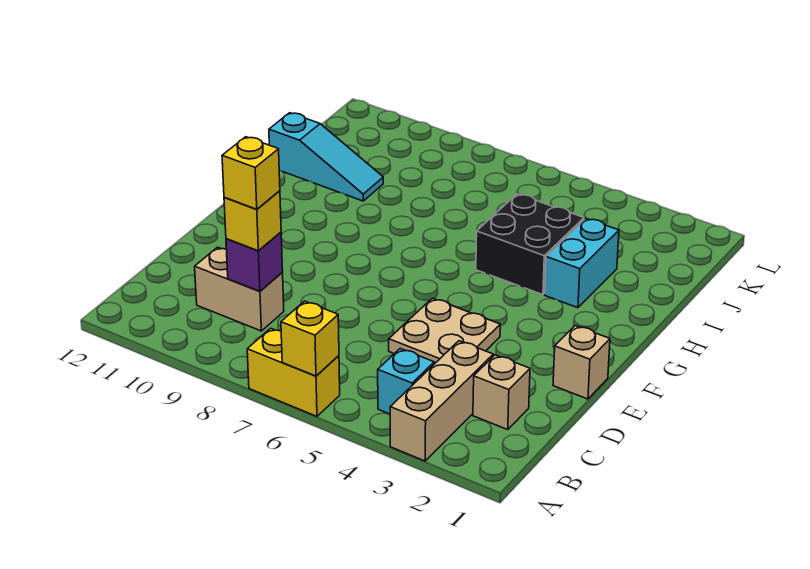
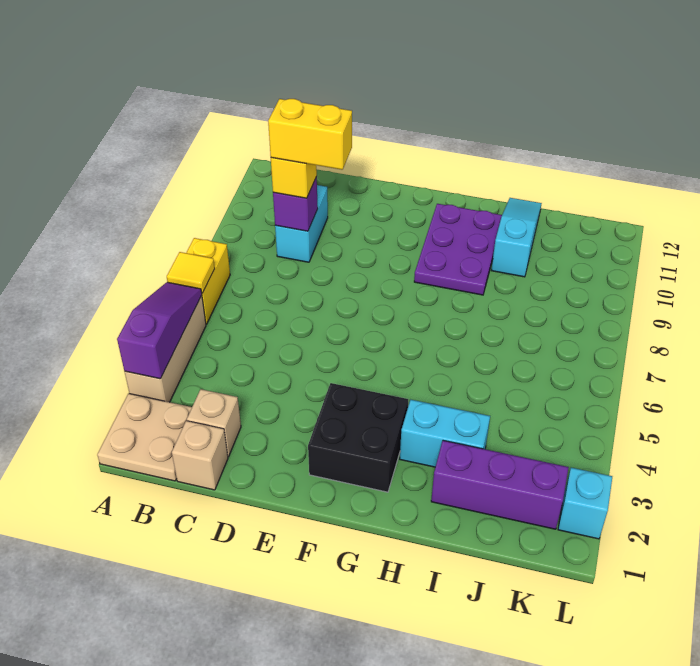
tan 1x3 brick [390,341,493,461] -> tan 1x3 brick turned to [125,295,206,402]
none -> purple 1x3 slope [117,282,202,379]
yellow 1x1 brick [281,301,339,376] -> yellow 1x1 tile [167,252,215,293]
cyan 1x1 brick [378,349,434,414] -> cyan 1x1 brick moved to [558,468,612,539]
tan 1x2 brick [195,247,284,331] -> cyan 1x2 brick [275,185,328,262]
yellow 1x1 brick [222,137,280,209] -> yellow 1x2 brick [268,99,352,170]
tan 2x2 plate [389,298,500,364] -> tan 2x2 plate moved to [97,393,192,481]
tan 1x1 brick [553,326,610,399] -> tan 1x1 brick moved to [172,421,228,490]
none -> purple 2x3 plate [414,204,502,295]
black 2x2 brick [476,194,584,295] -> black 2x2 brick moved to [308,383,408,492]
none -> purple 1x3 brick [431,441,569,529]
cyan 1x3 slope [269,113,383,201] -> cyan 1x3 slope turned to [491,198,542,277]

